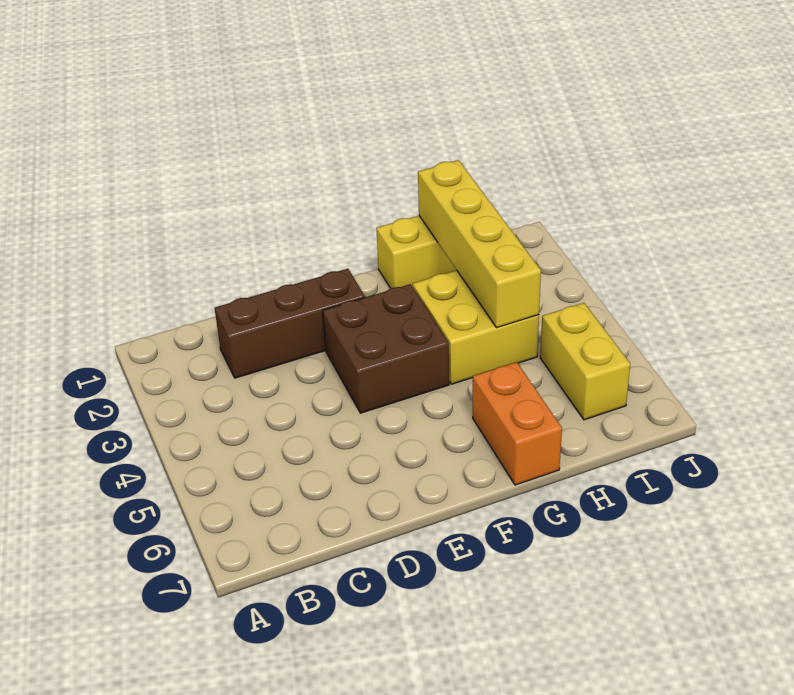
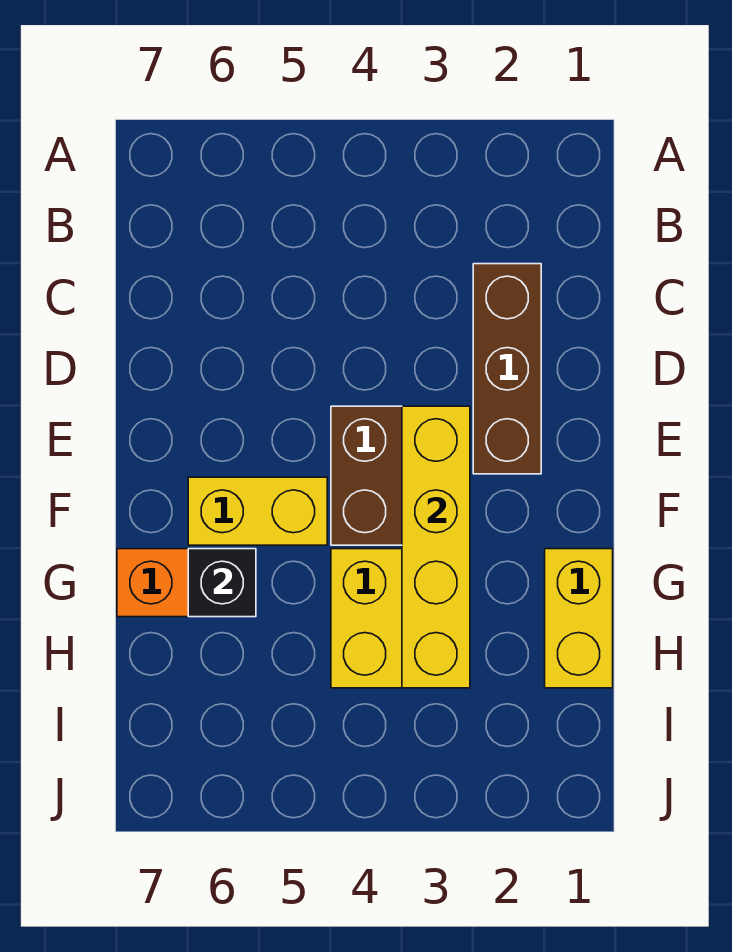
none -> black 1x1 brick [188,549,256,617]
yellow 1x4 brick [418,160,541,328] -> yellow 1x4 brick turned to [402,406,470,688]
yellow 1x2 brick [540,303,630,420] -> yellow 1x2 brick moved to [188,477,327,545]

